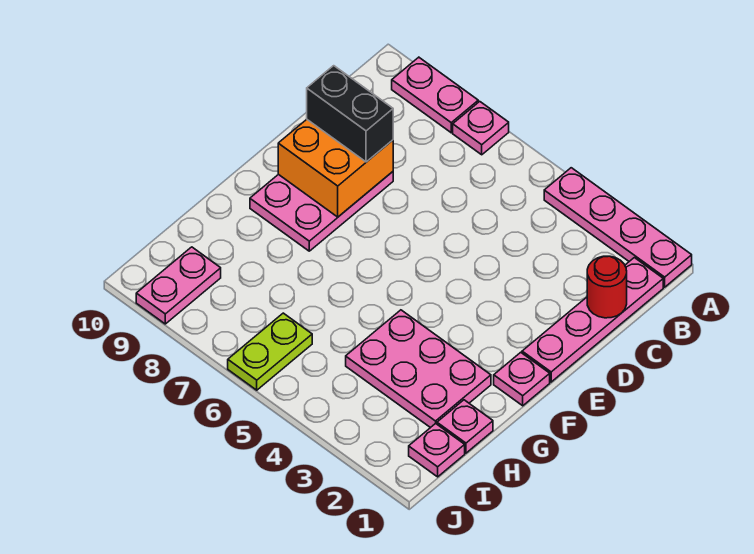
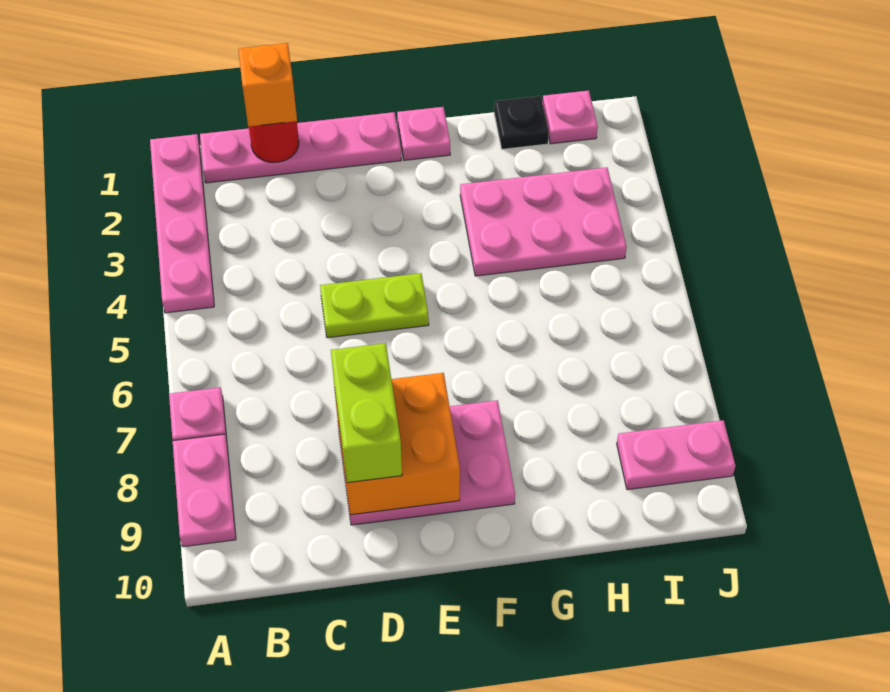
none -> orange 1x1 brick [238,43,297,127]
black 1x2 brick [307,66,393,162] -> lime 1x2 brick [331,343,402,483]
pink 2x3 plate [346,310,491,428] -> pink 2x3 plate turned to [460,167,627,276]
pink 1x1 plate [437,400,493,453] -> black 1x1 plate [494,96,549,149]
lime 1x2 plate [228,313,312,390] -> lime 1x2 plate moved to [320,273,429,338]

